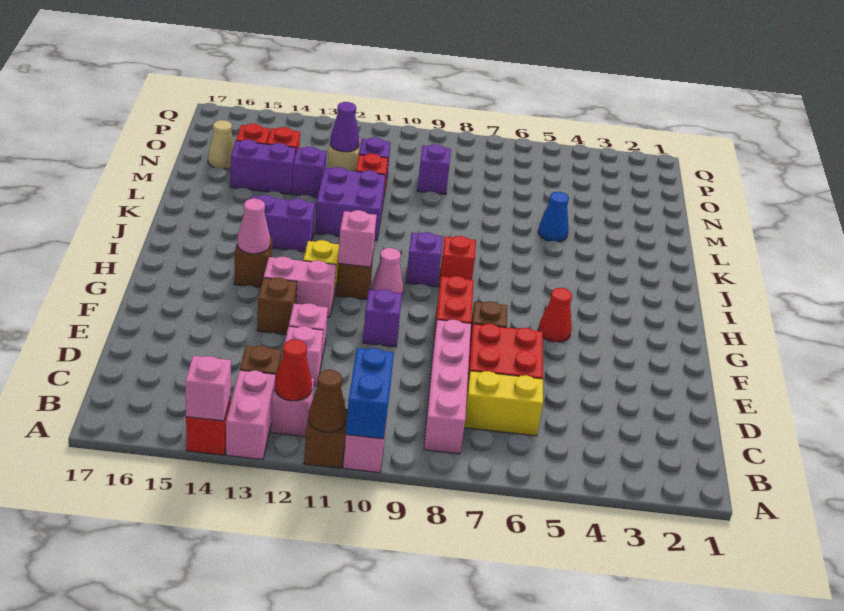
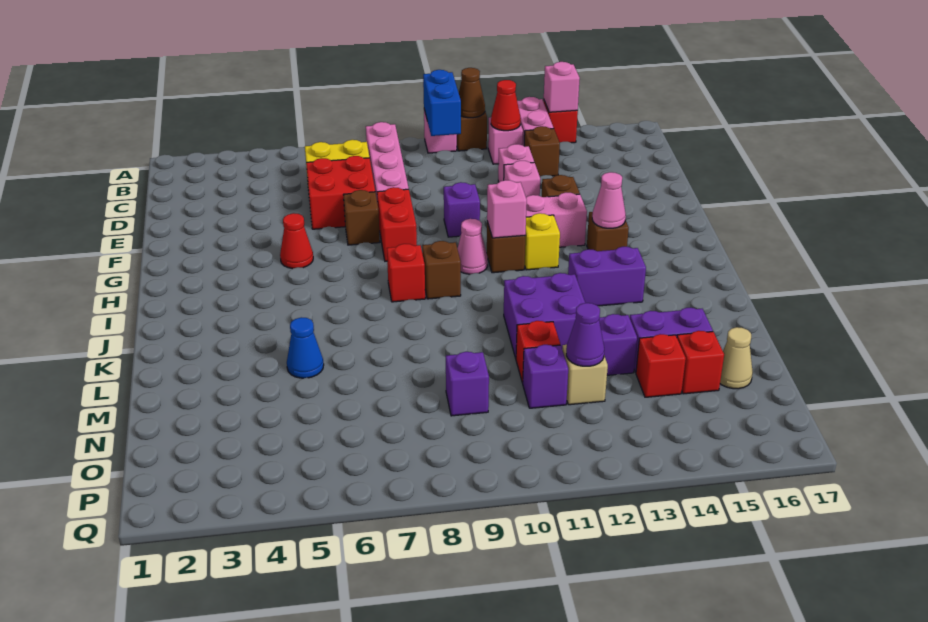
purple 1x1 brick [406,232,443,287] -> brown 1x1 brick [422,241,461,299]

